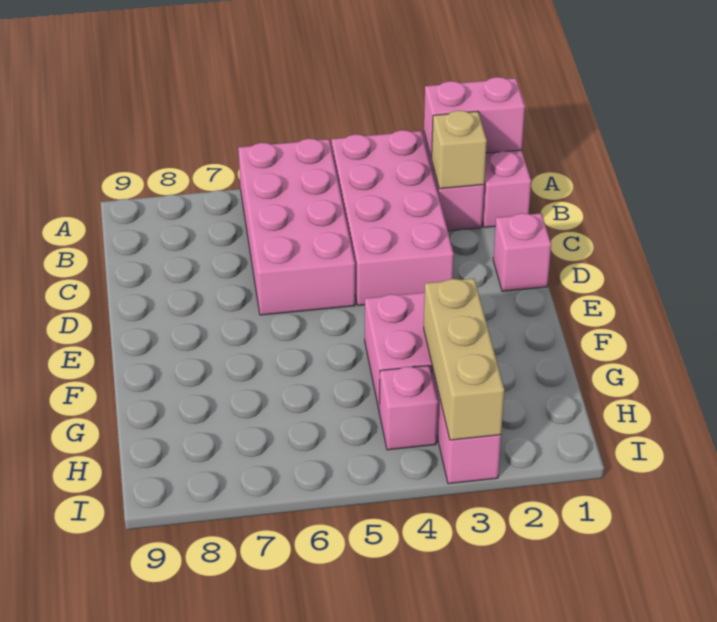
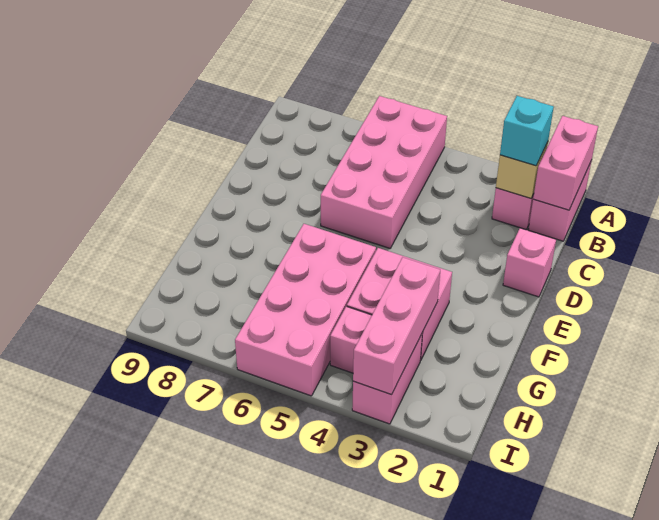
pink 1x2 brick [424,77,525,158] -> pink 1x2 brick turned to [533,116,598,210]
pink 2x4 brick [332,130,454,305] -> pink 2x4 brick moved to [235,224,376,396]
none -> cyan 1x1 brick [500,96,554,166]
tan 1x3 brick [424,279,504,440] -> pink 1x3 brick [353,257,440,395]

